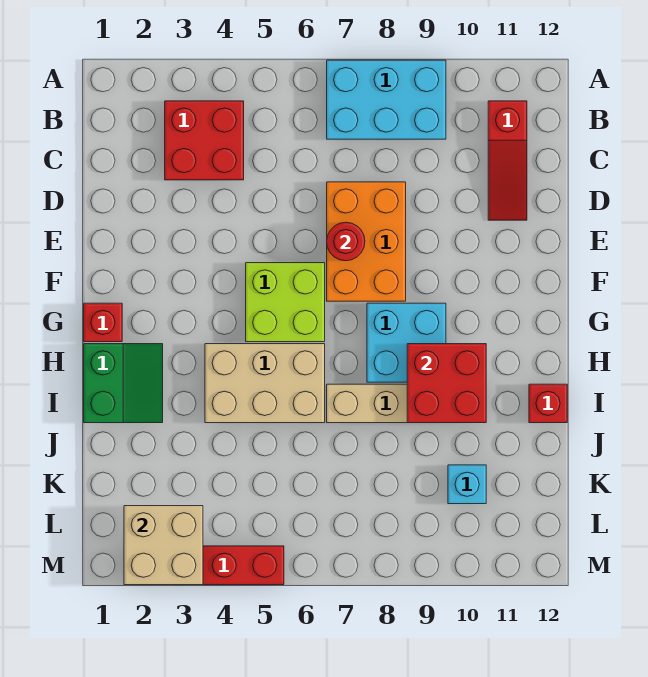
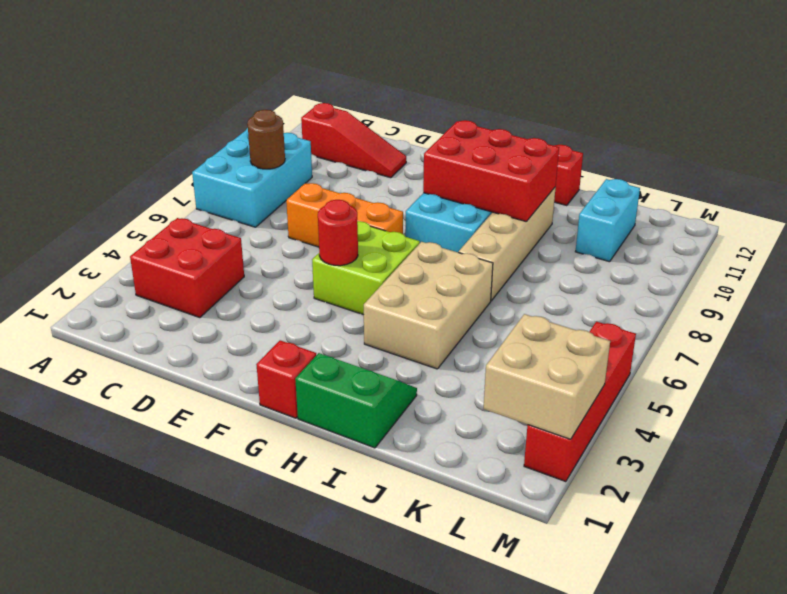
none -> brown 1x1 round brick [247,110,285,169]
orange 2x3 brick [327,182,406,301] -> orange 1x3 brick [286,183,403,247]
red 1x1 round brick [327,222,365,261] -> red 1x1 round brick moved to [318,200,358,266]
red 2x2 brick [407,344,486,423] -> red 2x3 brick [423,120,559,222]
cyan 1x1 brick [448,465,486,504] -> cyan 1x2 brick [575,179,640,262]

